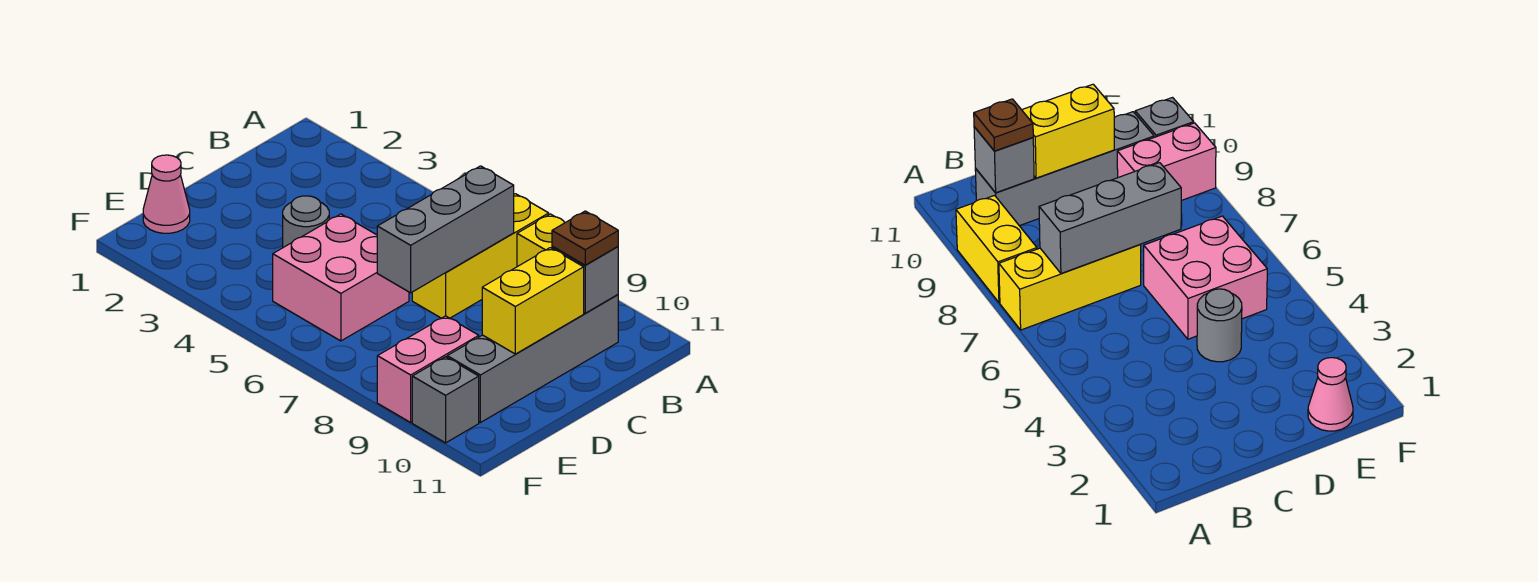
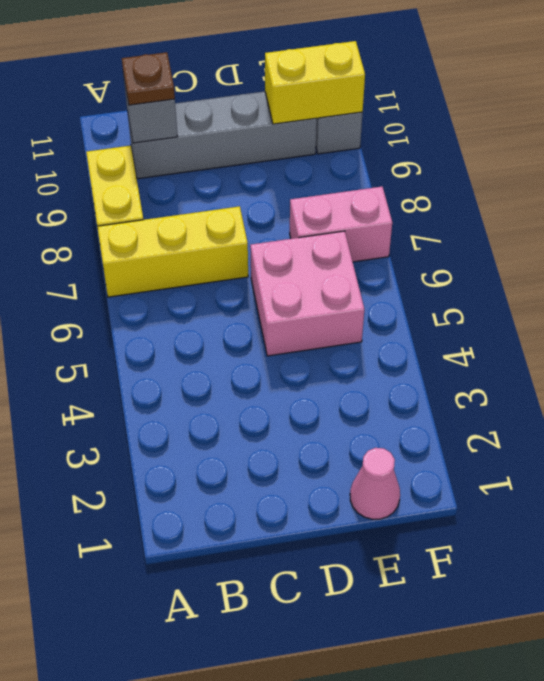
grey 1x3 brick [377,166,514,293] -> none
yellow 1x2 brick [482,248,584,354] -> yellow 1x2 brick moved to [265,41,365,124]
grey 1x1 round brick [283,196,329,247] -> none
pink 1x2 brick [377,316,479,422] -> pink 1x2 brick moved to [290,187,392,262]

